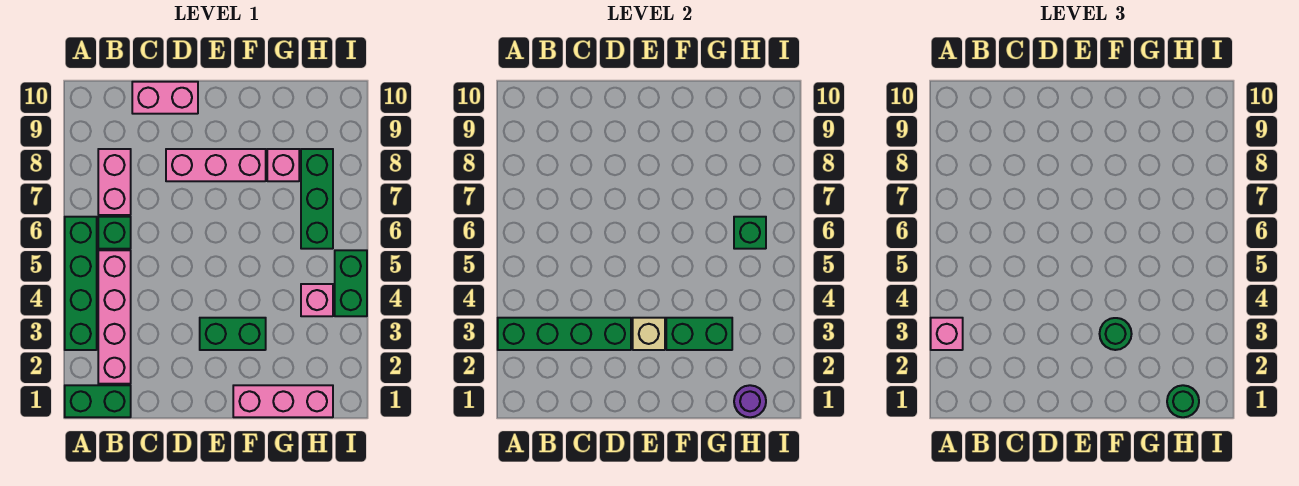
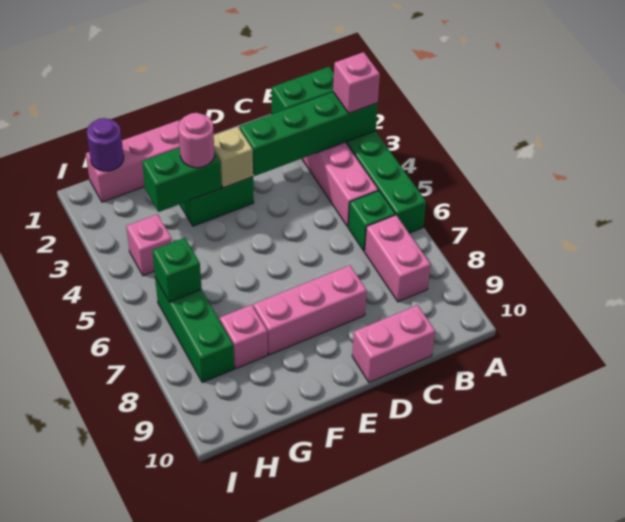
green 1x1 round brick [1100,318,1132,350] -> pink 1x1 round brick [178,113,214,168]
green 1x1 round brick [1167,385,1199,417] -> none
green 1x2 brick [335,250,367,316] -> none

